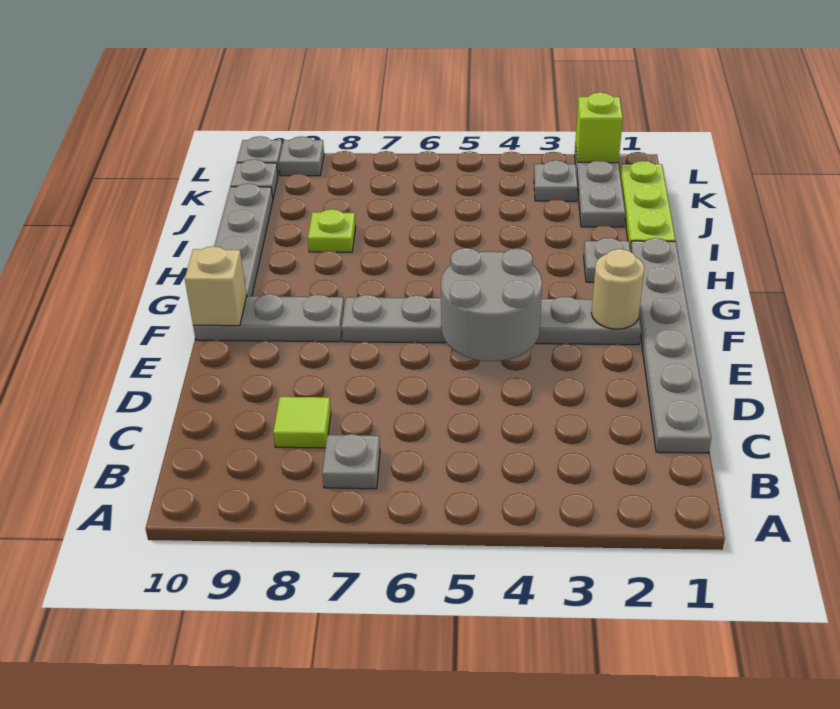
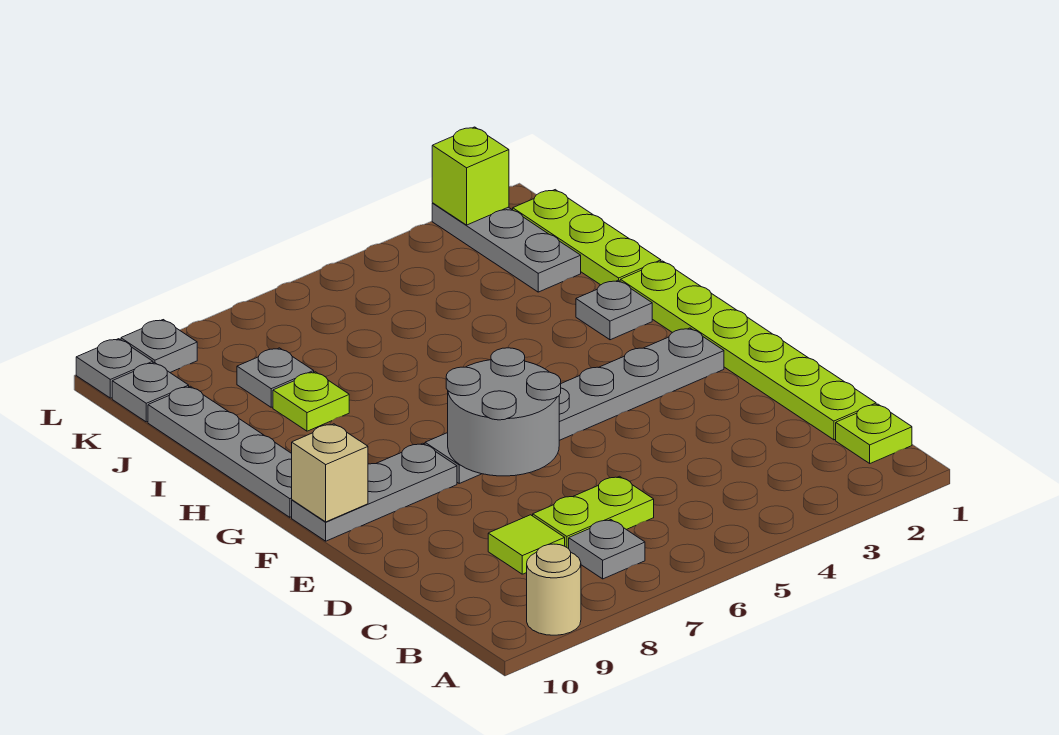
none -> lime 1x1 plate [836,404,912,463]
grey 1x6 plate [630,238,711,453] -> lime 1x6 plate [620,261,876,440]
none -> lime 1x2 plate [533,476,654,549]
grey 2x2 round brick [441,248,542,361] -> grey 2x2 round brick moved to [446,348,561,476]
tan 1x1 round brick [591,249,644,329] -> tan 1x1 round brick moved to [527,544,581,635]
grey 1x1 plate [534,160,578,201] -> grey 1x1 plate moved to [237,348,314,407]

